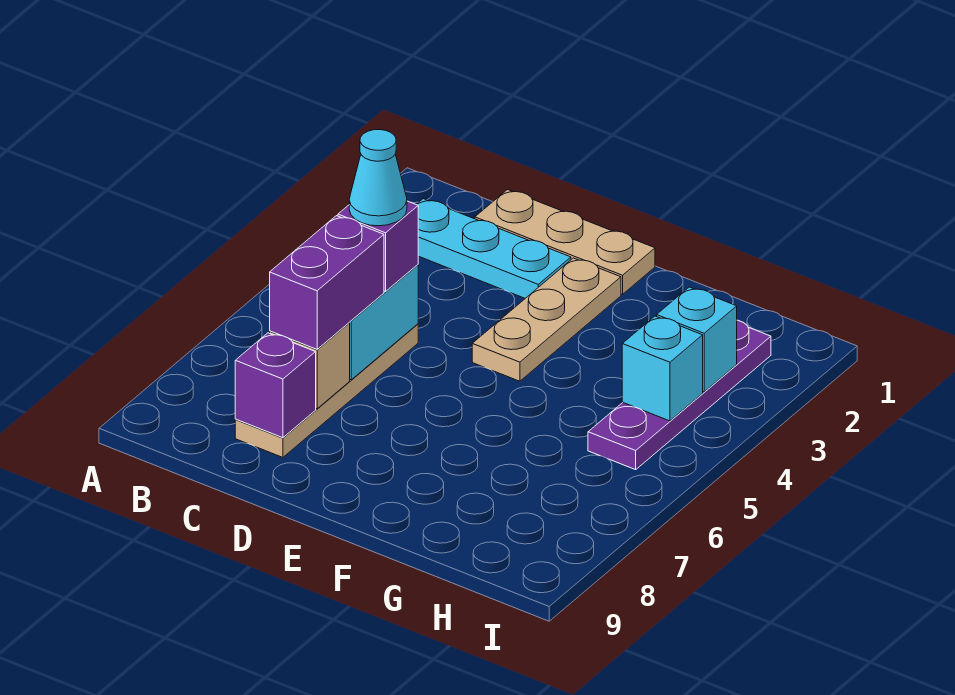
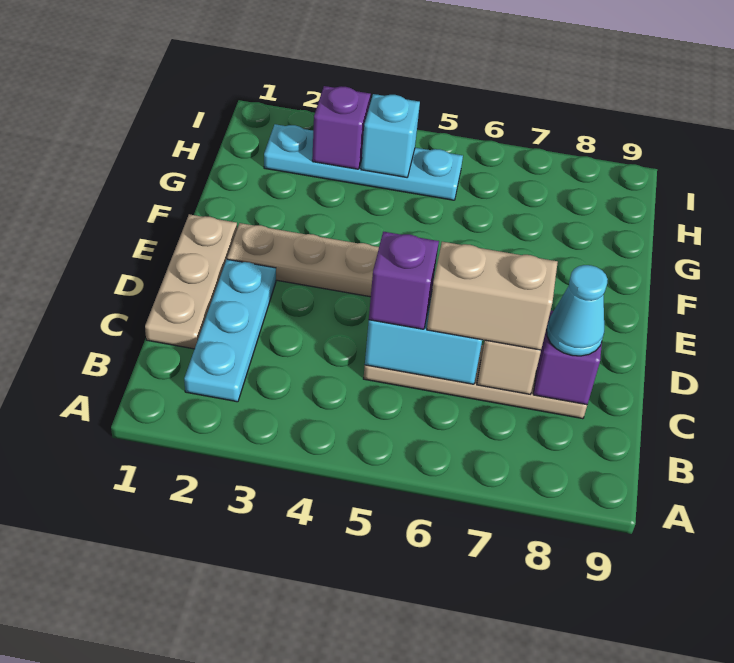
cyan 1x1 cone [349,130,407,226] -> cyan 1x1 cone moved to [547,265,608,356]
purple 1x2 brick [270,216,384,349] -> tan 1x2 brick [427,242,558,350]
purple 1x4 plate [588,320,771,470] -> cyan 1x4 plate [264,124,463,200]
cyan 1x1 brick [657,287,737,392] -> purple 1x1 brick [312,86,371,169]

